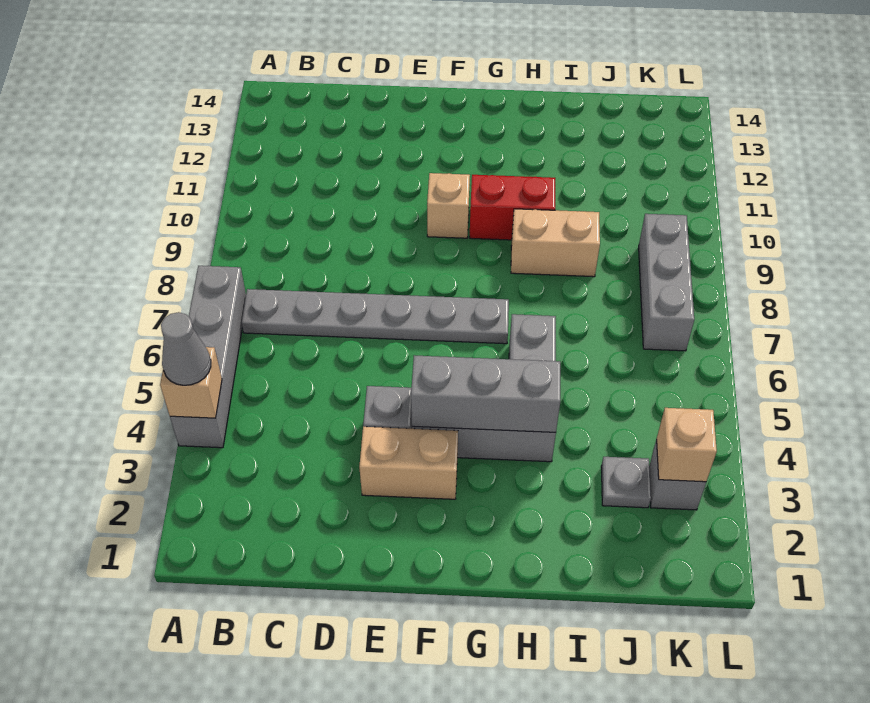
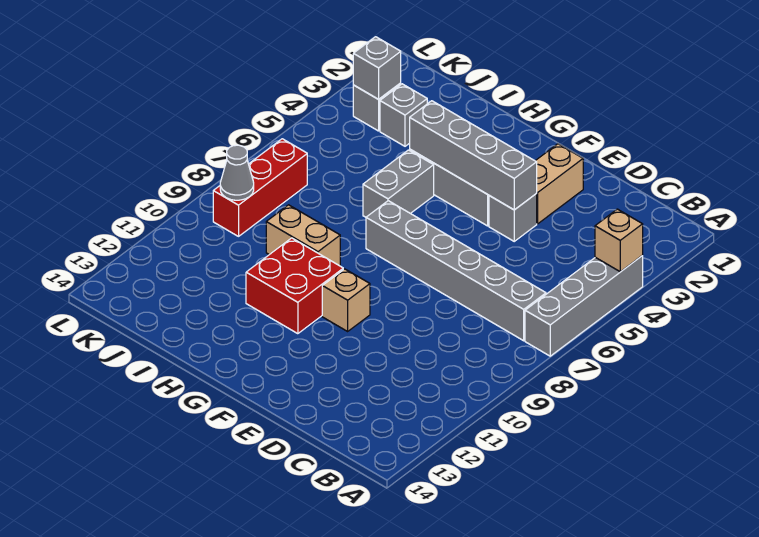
grey 1x1 cone [161,312,211,385] -> grey 1x1 cone moved to [220,145,254,200]
grey 1x6 plate [242,289,509,344] -> grey 1x6 brick [366,201,546,341]
tan 1x2 brick [359,427,458,499] -> tan 1x2 brick turned to [536,144,583,224]
grey 1x3 brick [411,355,560,432] -> grey 1x4 brick [410,101,537,210]
red 1x2 brick [470,175,555,240] -> red 2x2 brick [246,238,343,334]
grey 1x1 plate [601,457,651,508] -> grey 1x1 brick [380,84,427,146]
tan 1x1 brick [657,408,717,482] -> grey 1x1 brick [353,37,401,99]
grey 1x3 brick [639,214,694,351] -> red 1x3 brick [213,139,307,236]

